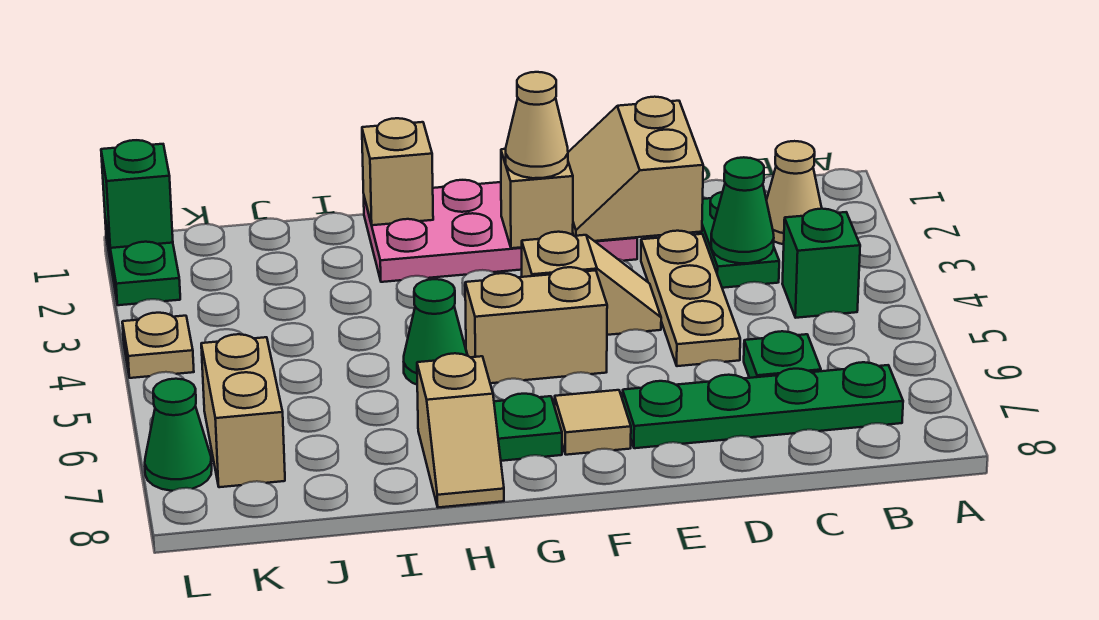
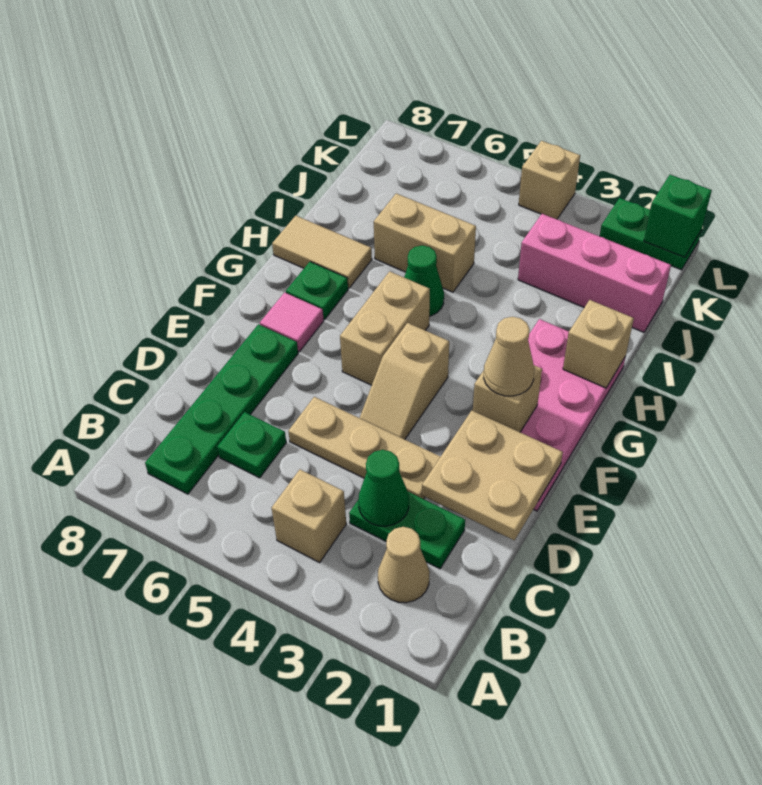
green 1x1 brick [782,209,860,318] -> tan 1x1 brick [272,470,346,562]
tan 2x2 slope [568,97,703,241] -> tan 2x2 plate [422,410,563,540]
tan 1x1 tile [555,390,631,455] -> pink 1x1 tile [260,292,324,352]
tan 1x2 slope [417,353,504,507] -> tan 1x2 tile [272,216,372,288]
none -> pink 1x3 brick [518,214,671,332]
tan 1x2 brick [201,334,285,487] -> tan 1x2 brick moved to [374,193,476,292]
tan 1x1 plate [122,313,194,378] -> tan 1x1 brick [519,141,580,219]
green 1x1 cone [145,379,212,491] -> none

